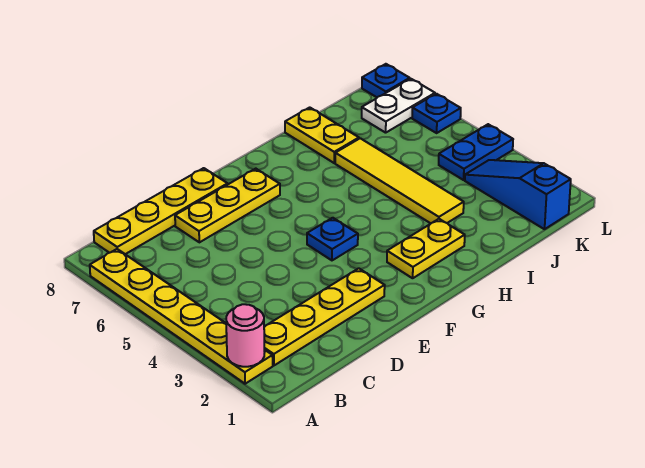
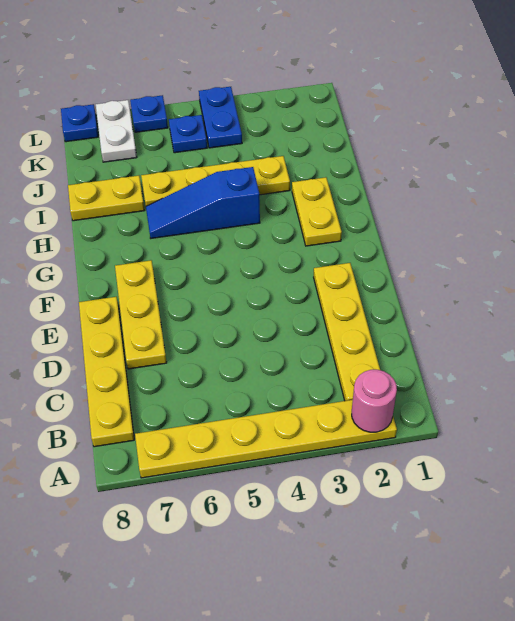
blue 1x1 plate [307,218,358,260] -> blue 1x1 plate moved to [169,115,207,153]
yellow 1x4 tile [335,138,464,223] -> yellow 1x4 plate [141,156,290,206]
blue 1x3 slope [465,160,571,229] -> blue 1x3 slope moved to [146,167,260,238]

